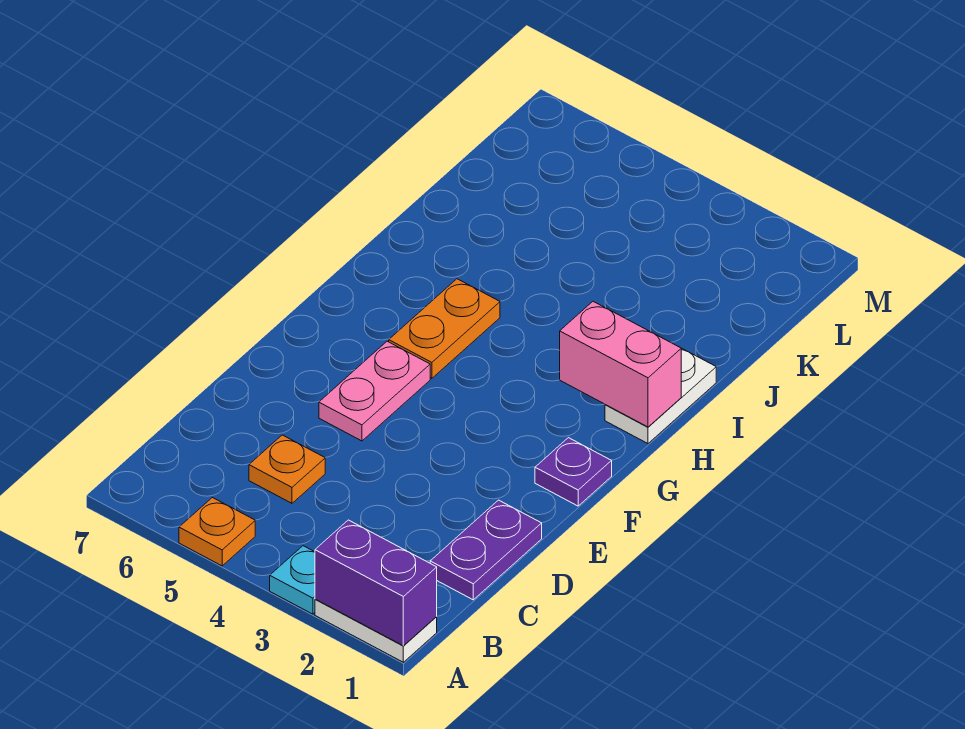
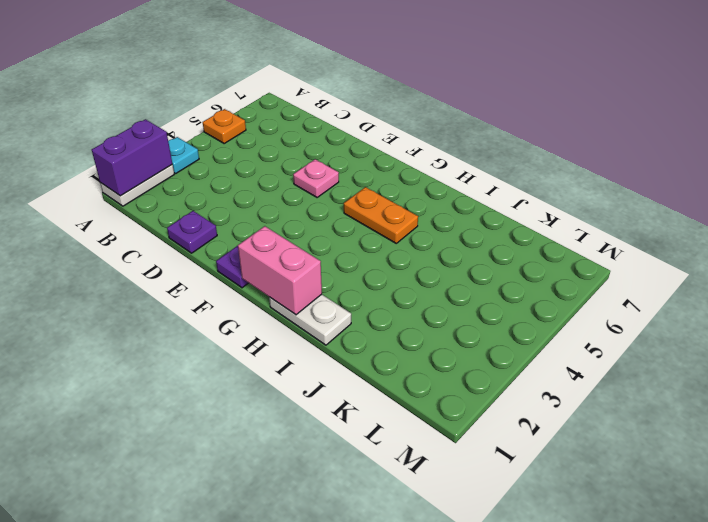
purple 1x2 plate [430,500,542,600] -> purple 1x1 plate [167,211,217,253]
orange 1x1 plate [249,435,325,503] -> none
pink 1x2 plate [319,341,430,441] -> pink 1x1 plate [293,159,339,197]
pink 1x2 brick [560,301,681,427] -> pink 1x2 brick turned to [238,226,322,315]

